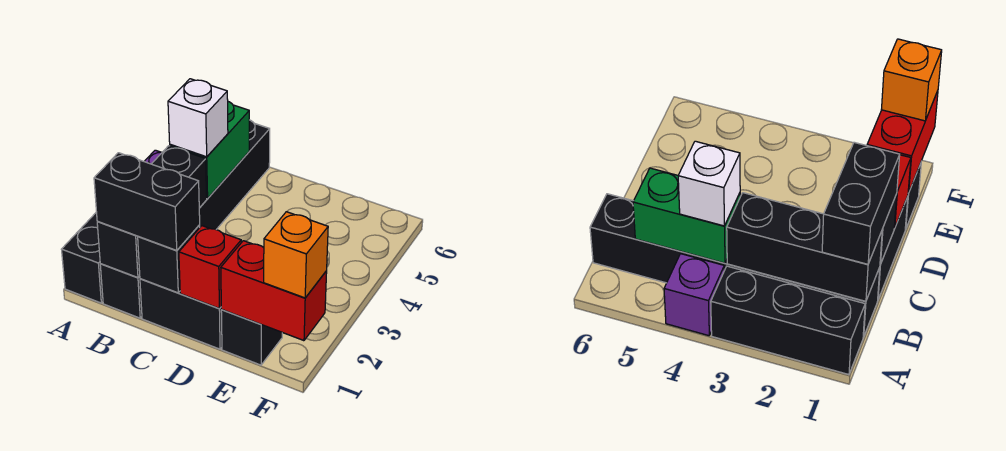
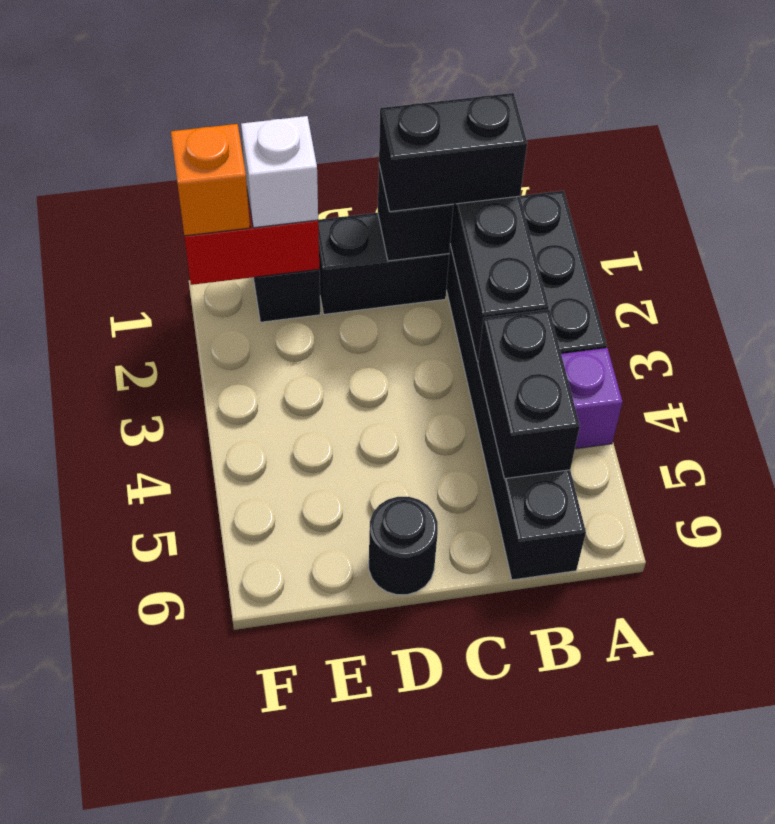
green 1x2 brick [170,102,249,199] -> black 1x2 brick [478,309,580,479]
white 1x1 brick [168,79,228,157] -> white 1x1 brick moved to [241,116,318,228]
red 1x1 brick [179,226,241,309] -> none
none -> black 1x1 round brick [369,497,438,595]

